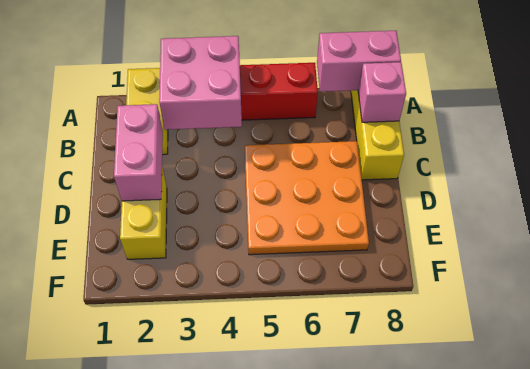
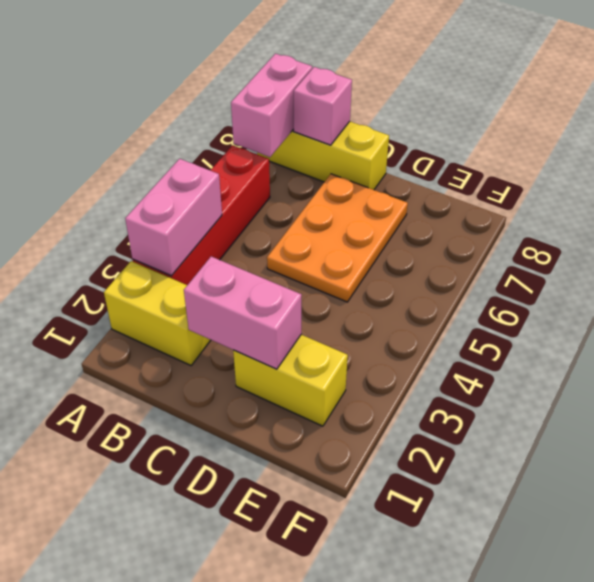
pink 2x2 brick [159,36,242,130] -> pink 1x2 brick [125,159,222,276]
orange 3x3 plate [245,141,369,255] -> orange 2x3 plate [267,174,408,302]

